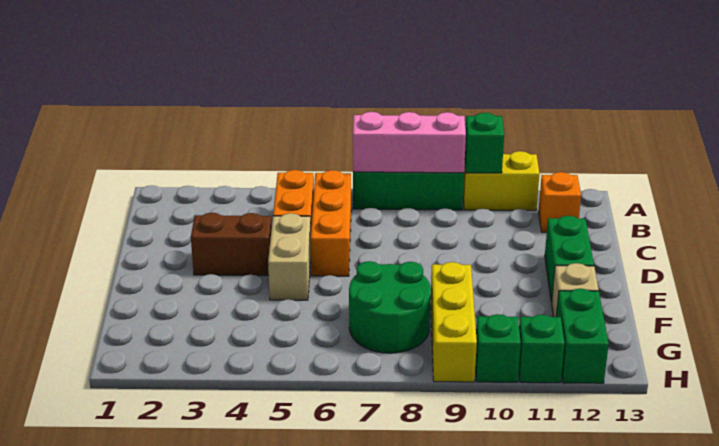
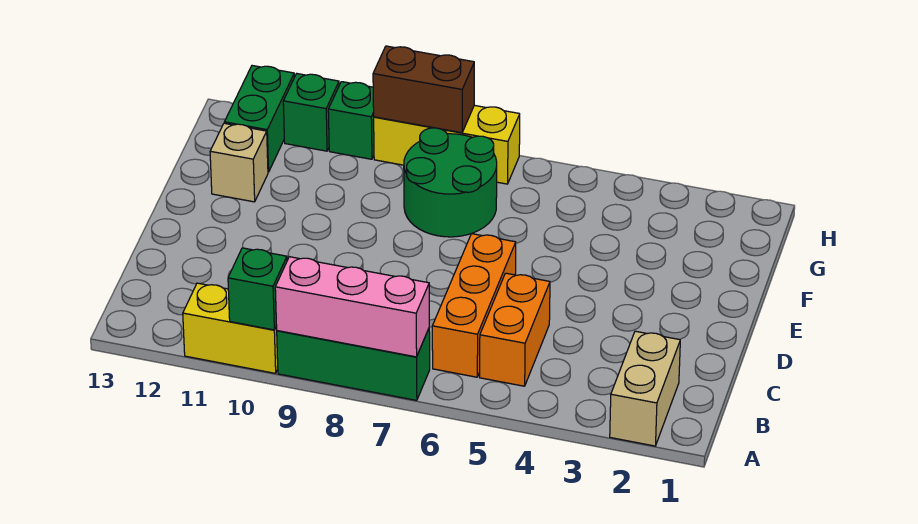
orange 1x1 brick [538,172,581,232] -> none
brown 1x2 brick [191,213,272,276] -> brown 1x2 brick moved to [373,46,474,133]
tan 1x2 brick [268,213,311,300] -> tan 1x2 brick moved to [610,331,680,446]
green 1x2 brick [545,216,594,301] -> none
yellow 1x3 brick [431,262,477,382] -> yellow 1x3 brick turned to [374,105,520,184]

